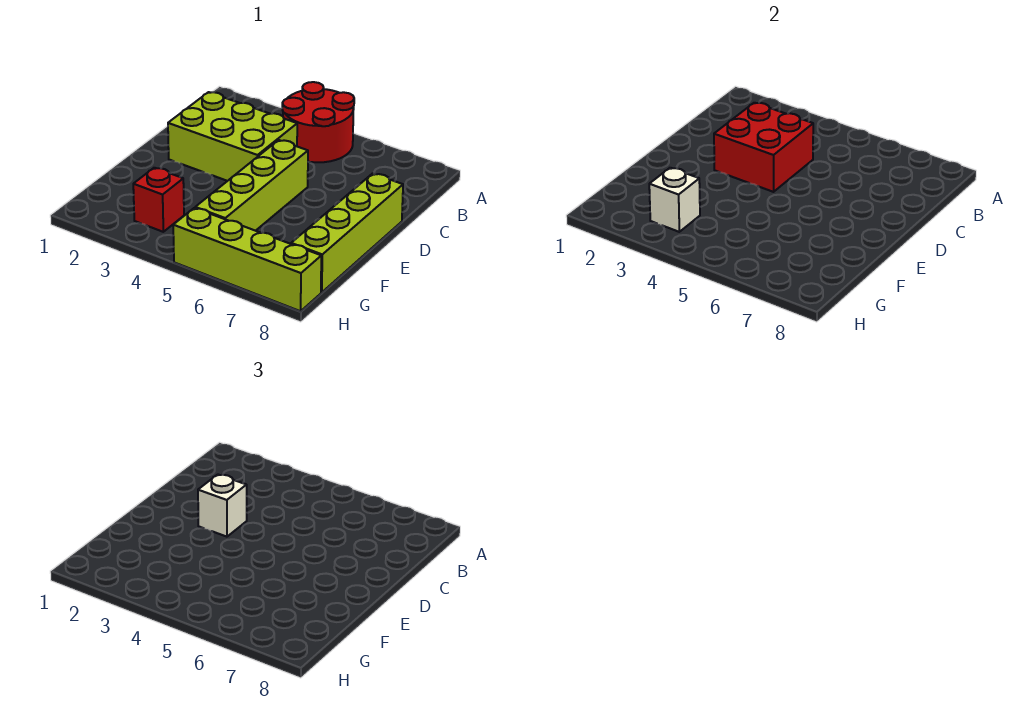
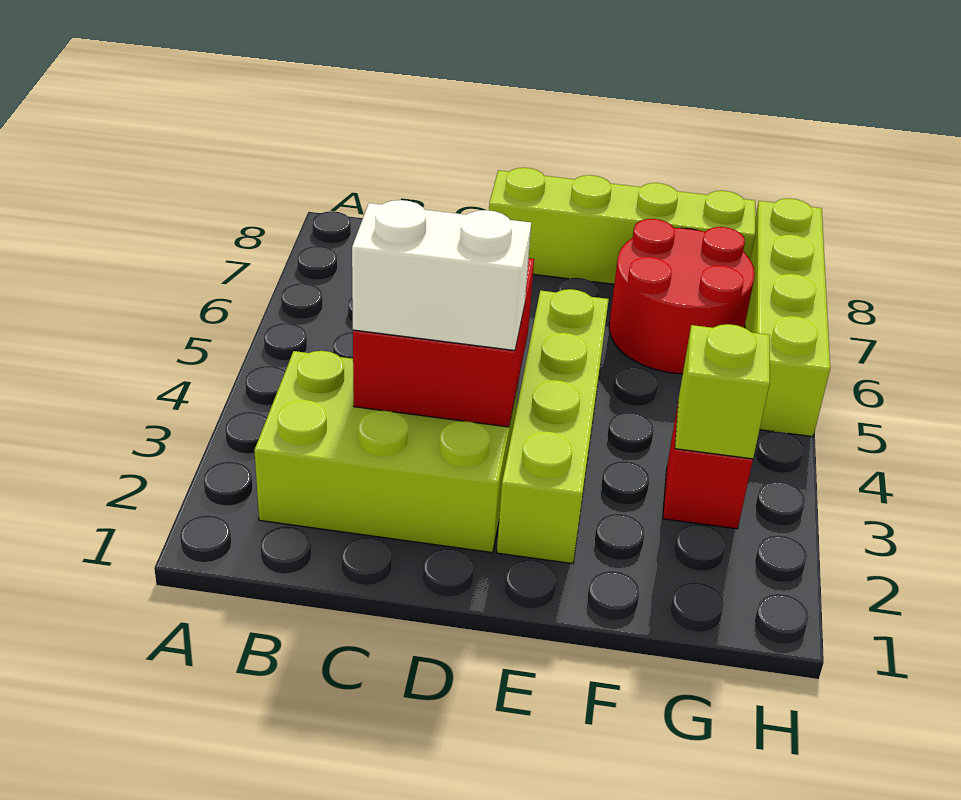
red 2x2 round brick [282,82,354,162] -> red 2x2 round brick moved to [609,219,755,374]
lime 2x3 brick [168,92,297,181] -> lime 2x3 brick turned to [254,351,518,553]
white 1x1 brick [198,475,247,537] -> white 1x2 brick [352,200,531,350]
lime 1x4 brick [195,140,308,231] -> lime 1x4 brick turned to [497,289,609,564]
white 1x1 brick [649,168,700,232] -> lime 1x1 brick [675,324,770,459]

